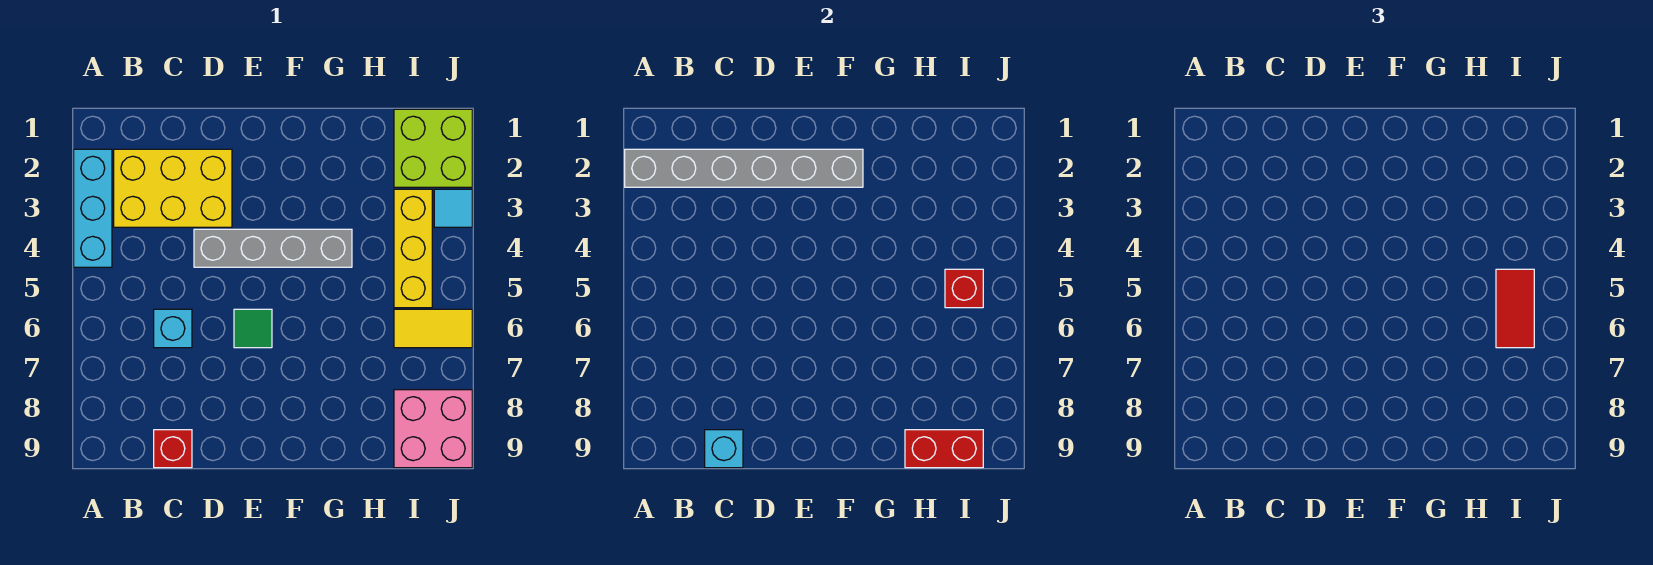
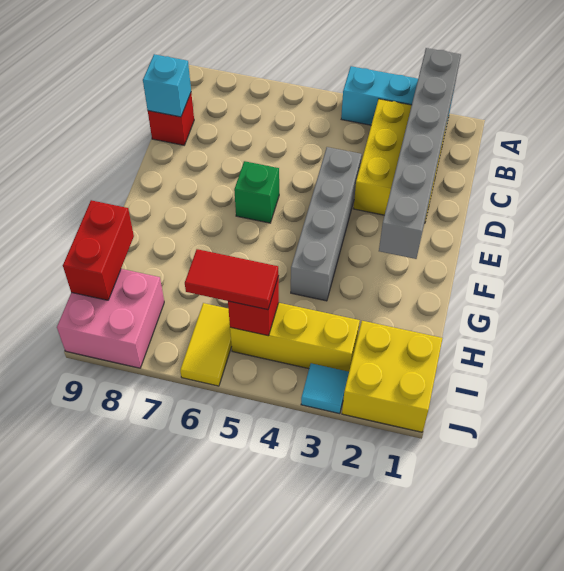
cyan 1x1 brick [154,309,192,348] -> none
green 1x1 tile [234,309,272,348] -> green 1x1 brick [234,161,279,223]
lime 2x2 brick [394,109,472,187] -> yellow 2x2 brick [342,321,443,432]

